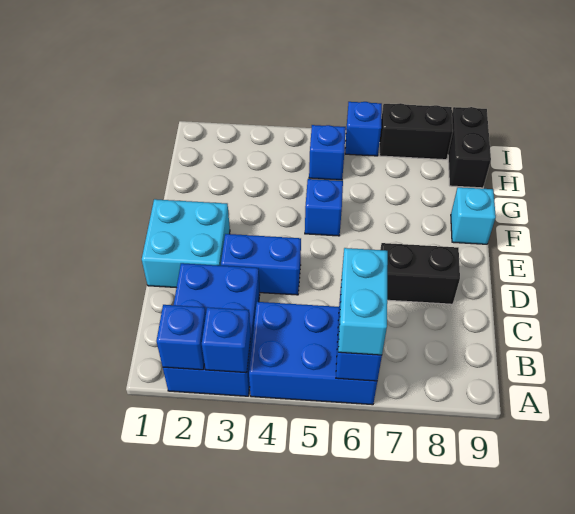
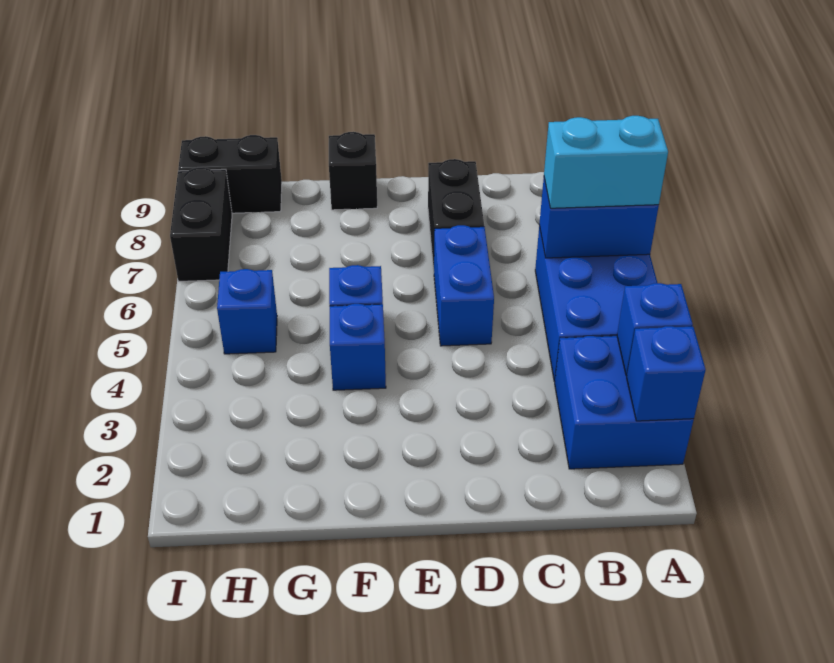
blue 2x3 brick [163,263,260,396] -> blue 2x2 brick [555,336,694,469]
cyan 2x2 brick [142,199,230,288] -> none
blue 1x2 brick [221,234,301,295] -> blue 1x2 brick moved to [434,225,494,346]
cyan 1x1 brick [451,187,496,244] -> black 1x1 brick [329,132,377,210]
blue 1x1 brick [345,102,382,156] -> blue 1x1 brick moved to [330,304,386,390]

